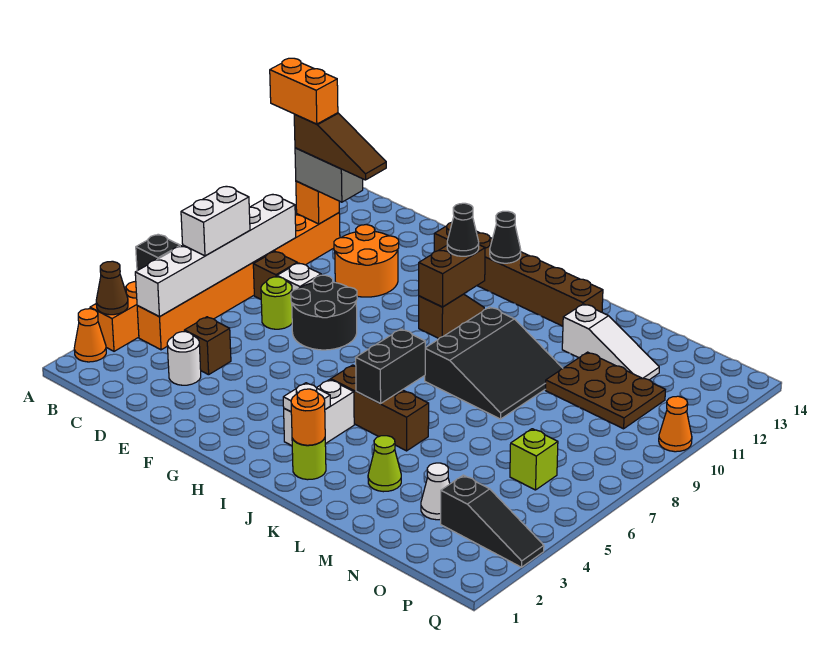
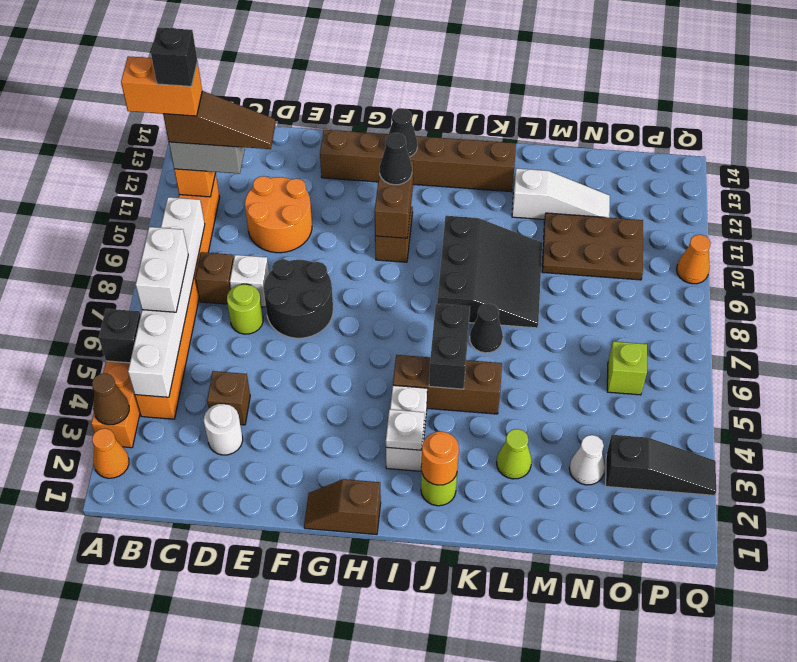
none -> black 1x1 brick [151,27,197,86]
none -> brown 1x2 slope [304,479,381,535]
none -> black 1x1 cone [470,303,503,353]

